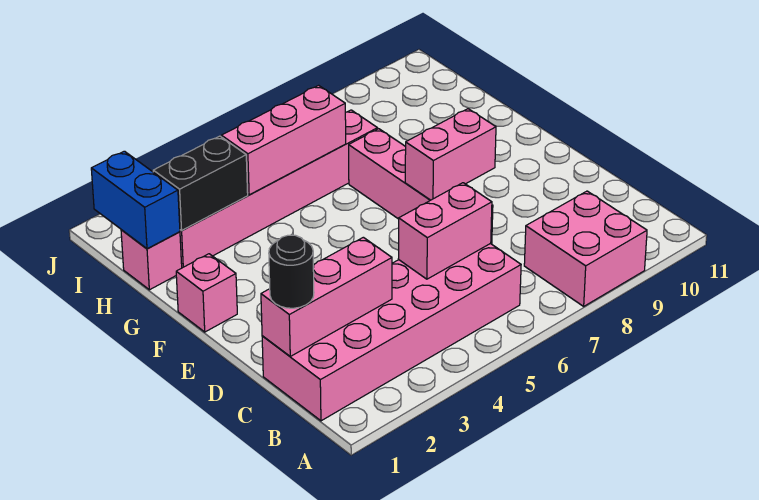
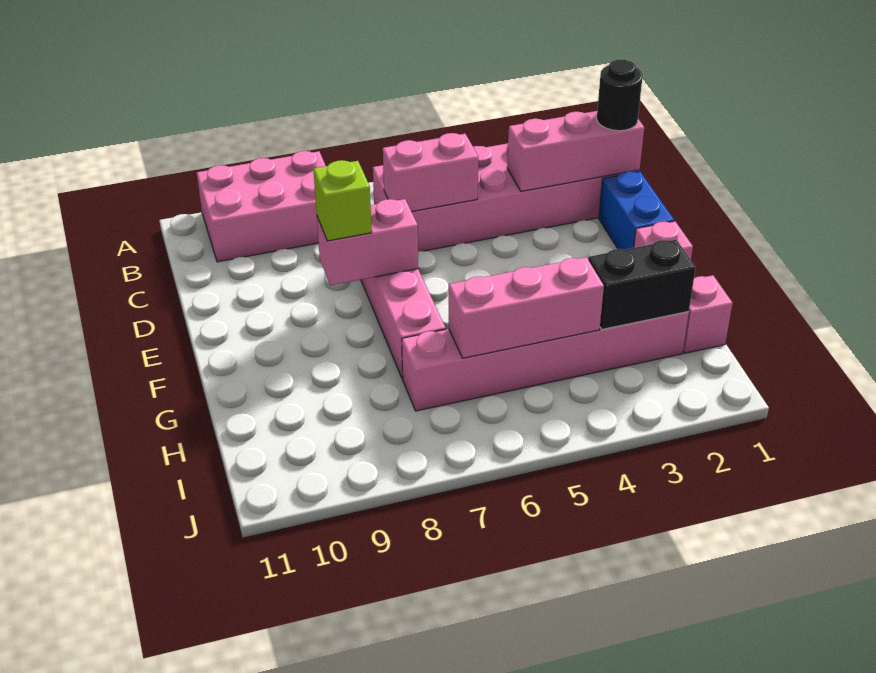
pink 2x2 brick [524,191,647,306] -> pink 2x3 brick [197,151,326,262]
none -> lime 1x1 brick [313,160,372,241]
blue 1x2 brick [91,151,180,249] -> blue 1x2 brick moved to [599,171,674,250]

